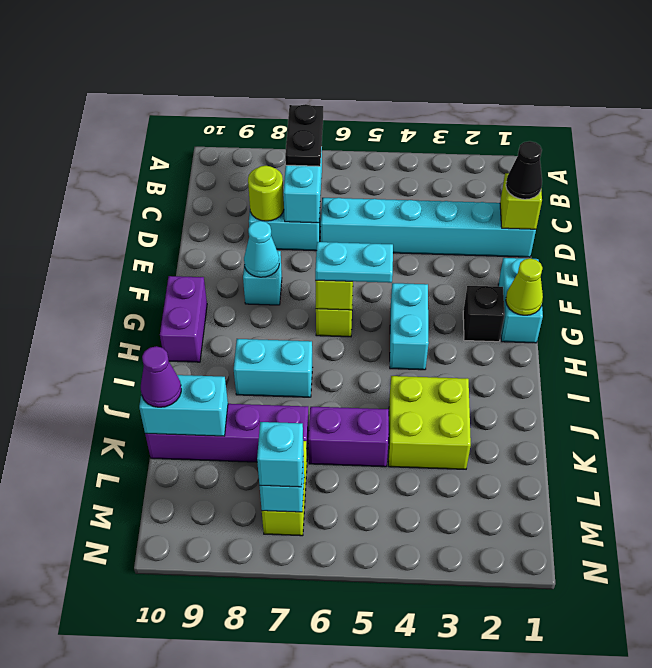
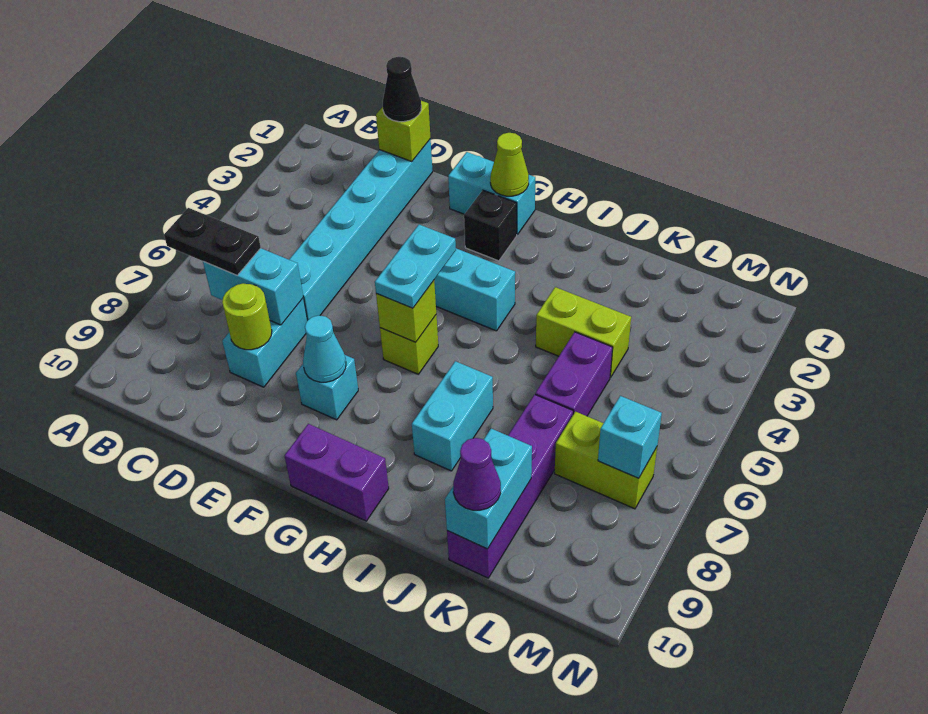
lime 2x2 brick [388,376,471,469] -> lime 1x2 brick [536,287,631,377]
cyan 1x1 brick [257,422,303,487] -> none

